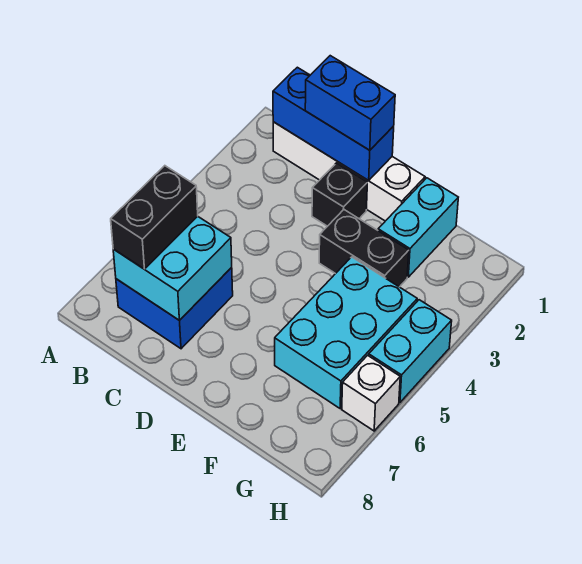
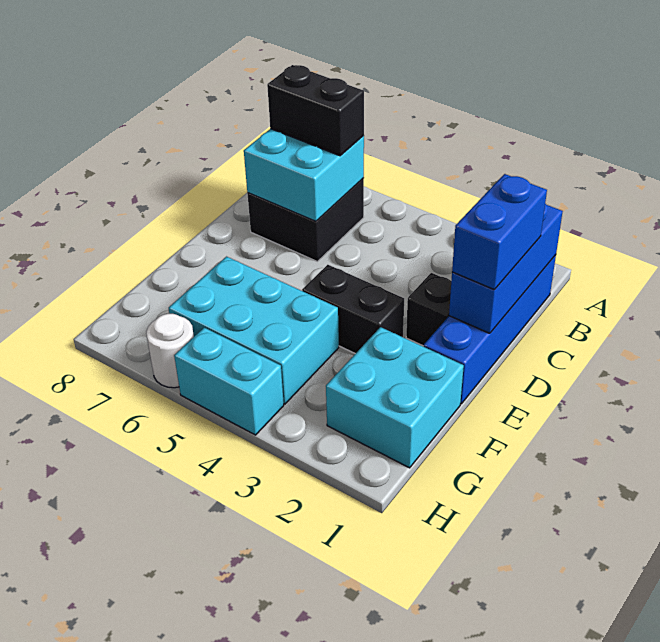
white 1x4 brick [273,122,425,221] -> blue 1x4 brick [424,255,556,404]
blue 2x2 brick [116,268,233,349] -> black 2x2 brick [247,178,364,261]
black 1x2 brick [319,210,409,287] -> black 1x2 brick turned to [302,265,404,354]
cyan 1x2 brick [378,178,458,277] -> cyan 2x2 brick [326,327,464,468]
white 1x1 brick [342,355,400,431] -> white 1x1 round brick [146,314,194,388]

